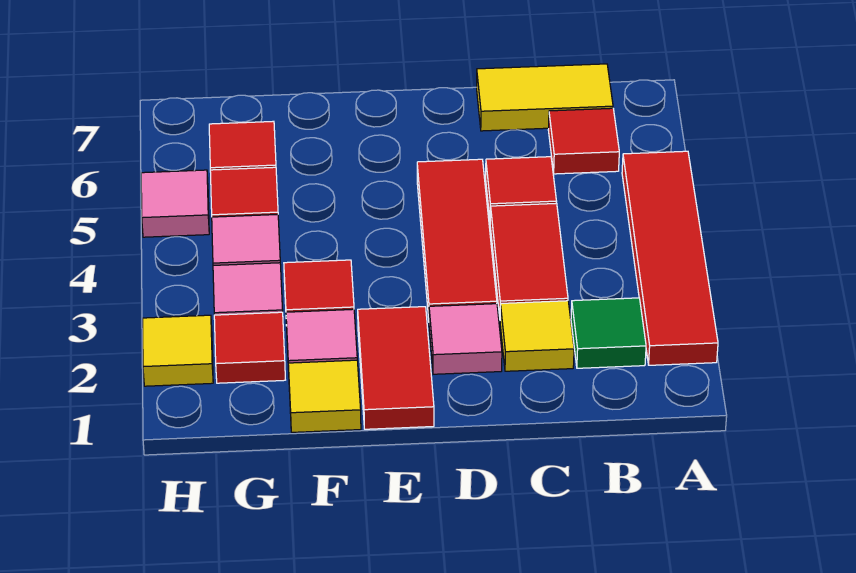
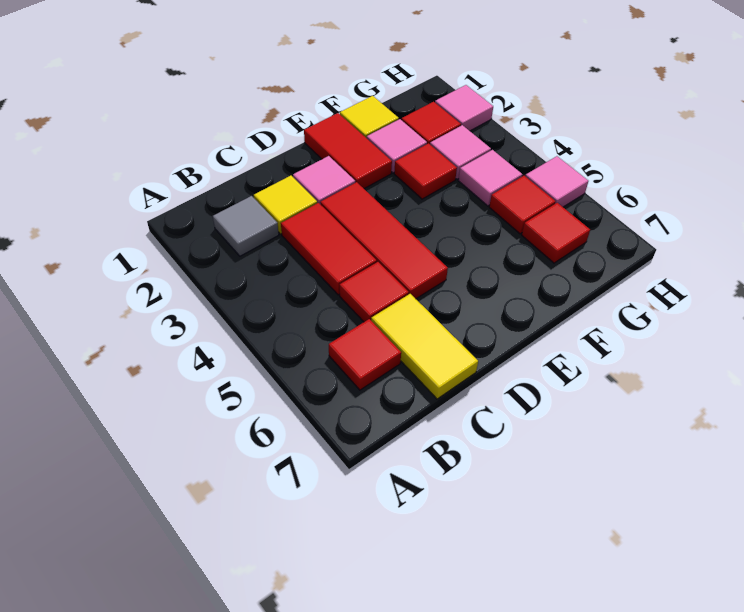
red 1x4 tile [622,151,718,365] -> none
green 1x1 tile [571,298,646,368] -> grey 1x1 tile [213,196,279,256]
yellow 1x2 tile [477,64,613,131] -> yellow 1x2 tile turned to [371,294,478,399]
yellow 1x1 tile [143,315,213,386] -> pink 1x1 tile [435,85,493,131]

